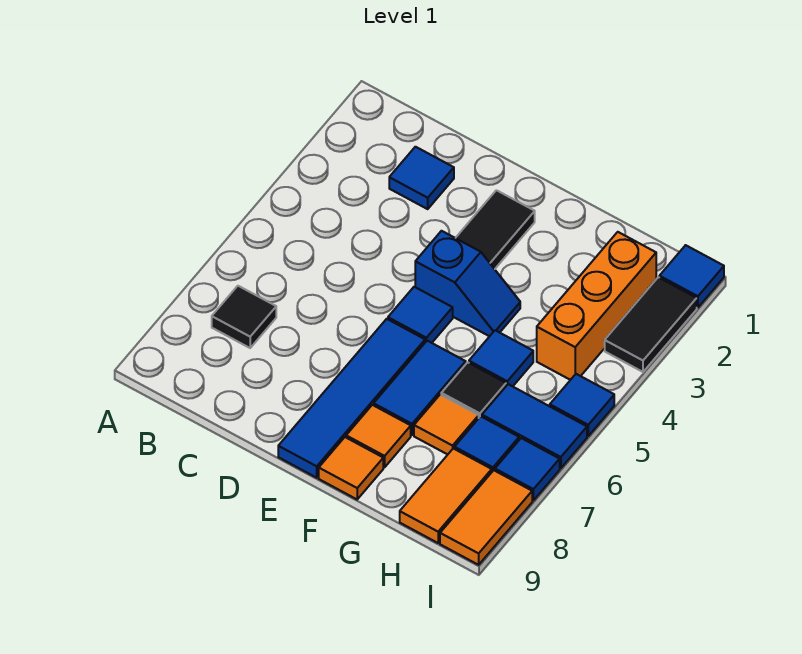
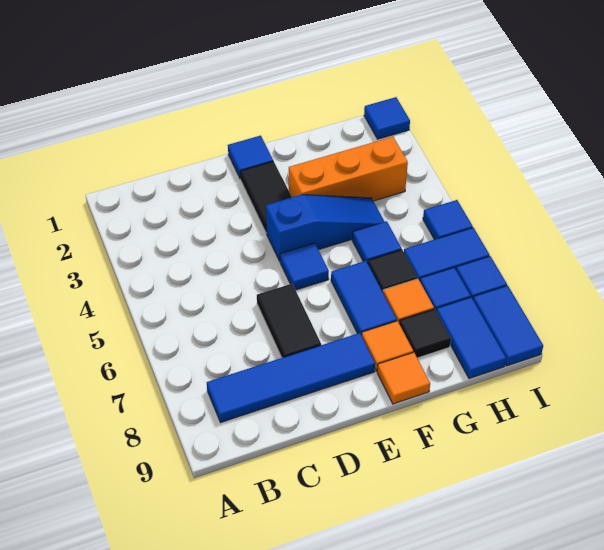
black 1x1 tile [212,286,276,348] -> black 1x1 tile moved to [399,309,451,358]
blue 1x1 tile [389,147,454,209] -> blue 1x1 tile moved to [228,136,273,179]
blue 1x2 slope [415,231,520,336] -> blue 1x3 slope [266,195,385,261]
blue 1x4 tile [278,319,425,478] -> blue 1x4 tile turned to [207,333,375,422]
orange 1x3 brick [537,232,656,380] -> orange 1x3 brick turned to [289,137,408,201]
orange 1x2 tile [400,448,492,543] -> blue 1x2 tile [436,297,506,379]
black 1x2 tile [605,277,697,372] -> black 1x2 tile moved to [257,284,321,358]
orange 1x2 tile [440,470,532,565] -> blue 1x2 tile [473,285,543,366]

